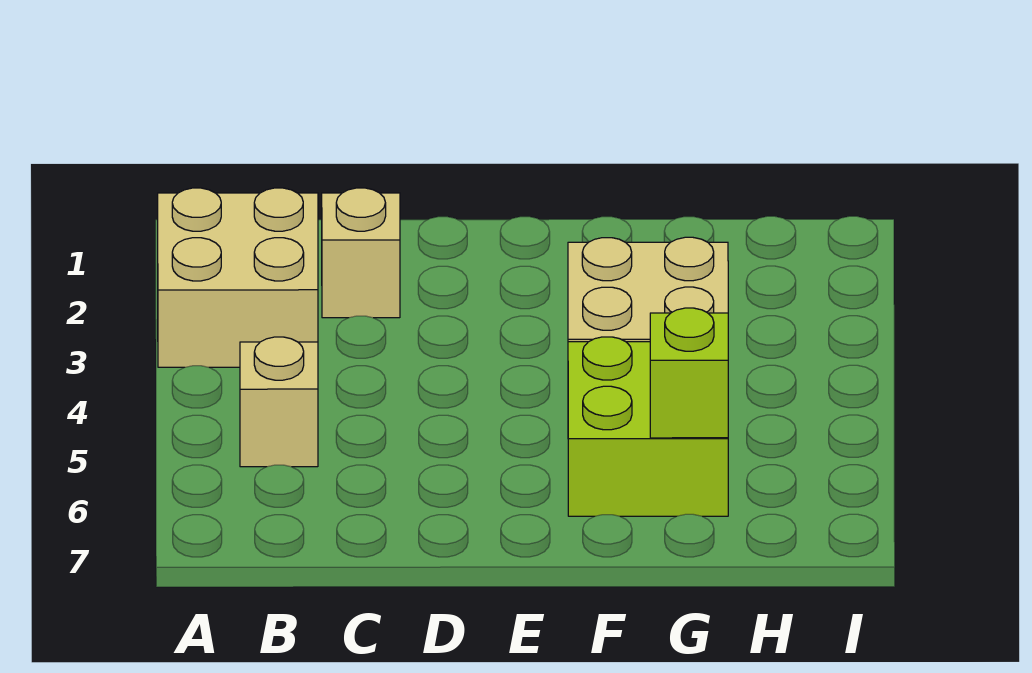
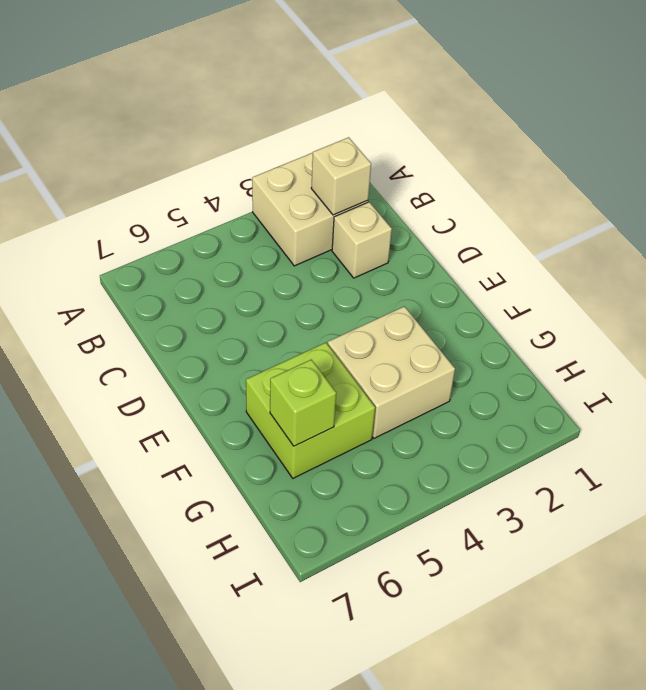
tan 1x1 brick [240,337,318,467] -> tan 1x1 brick moved to [311,137,371,215]

